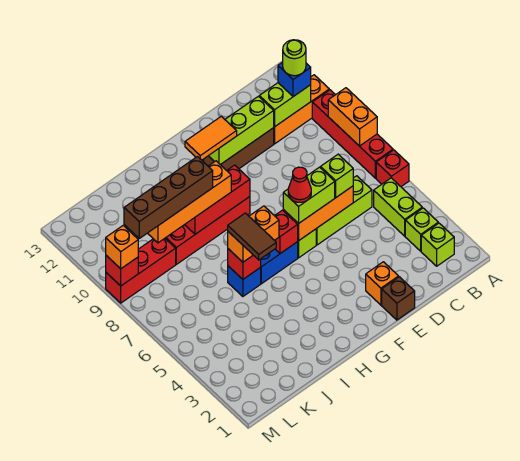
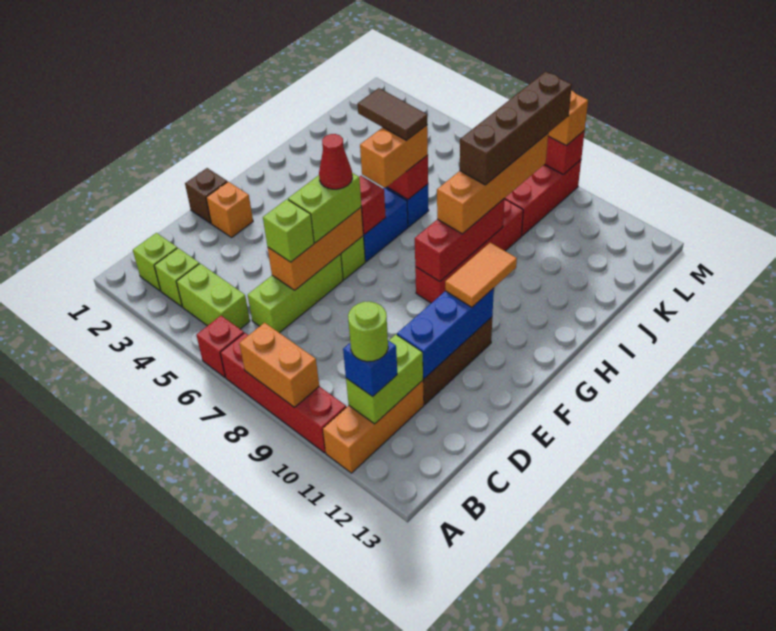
lime 1x3 brick [209,96,274,165] -> blue 1x3 brick [397,288,494,379]

